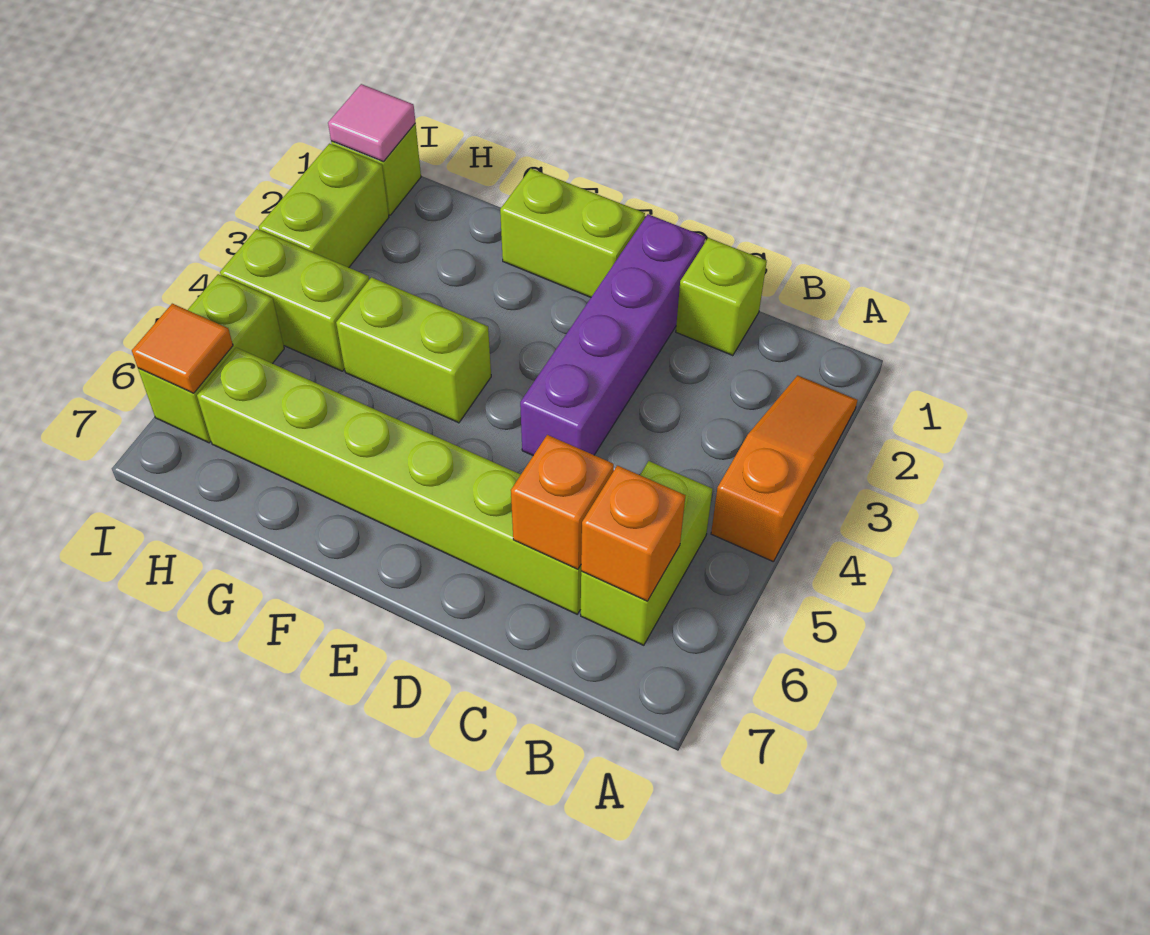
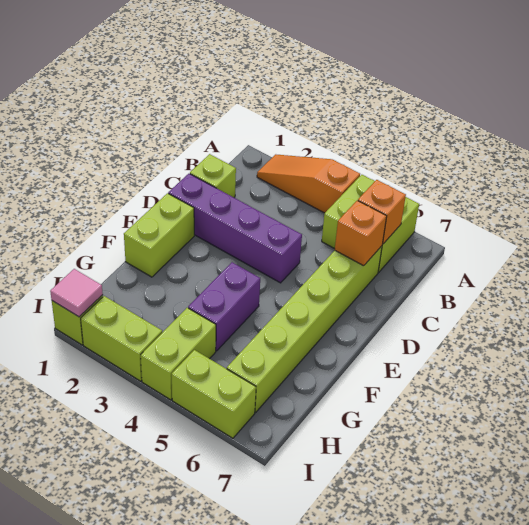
lime 1x2 brick [581,461,713,645] -> lime 2x2 brick [322,175,419,272]
lime 1x2 brick [336,277,491,423] -> purple 1x2 brick [188,262,260,351]
orange 1x1 tile [132,304,233,393] -> none

